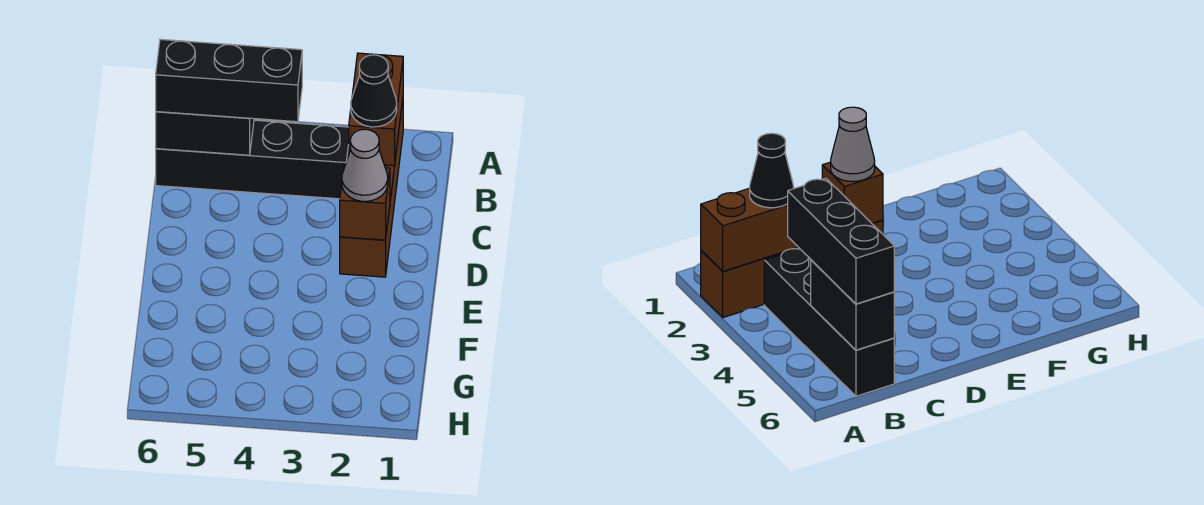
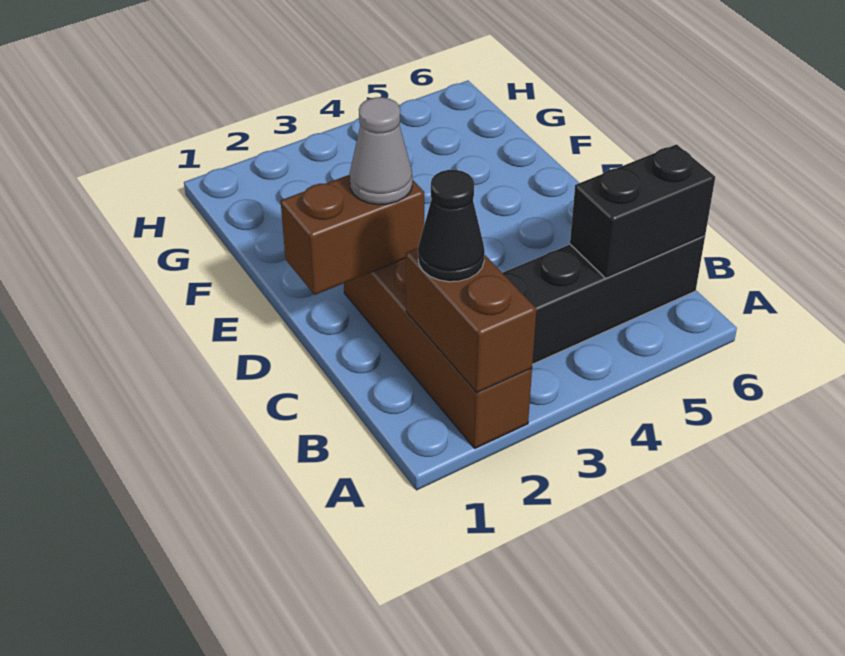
black 1x3 brick [156,39,302,122] -> none
brown 1x1 brick [340,165,390,240] -> brown 1x2 brick [281,175,424,295]

